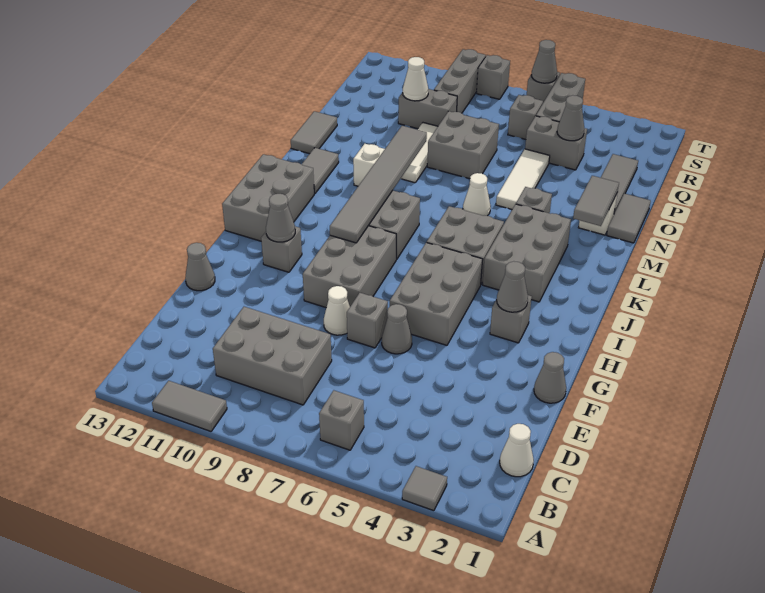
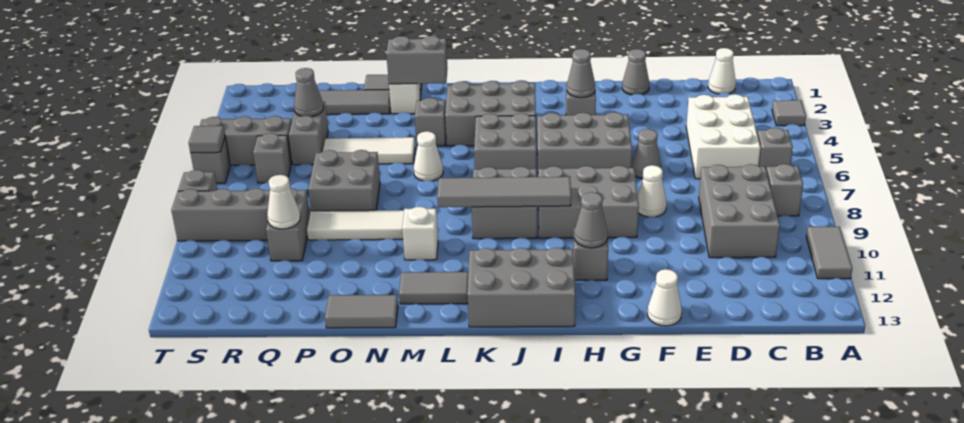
none -> white 2x3 brick [686,94,760,179]
grey 1x1 brick [347,293,388,348] -> grey 1x1 brick moved to [766,164,803,216]
grey 1x1 cone [185,243,215,291] -> white 1x1 cone [647,269,682,326]
grey 1x6 tile [330,126,427,243] -> grey 1x4 tile [437,177,571,207]
grey 1x2 tile [573,176,619,226] -> grey 1x2 brick [386,36,448,84]
grey 1x1 cone [531,40,557,83] -> grey 1x1 tile [189,126,225,153]

